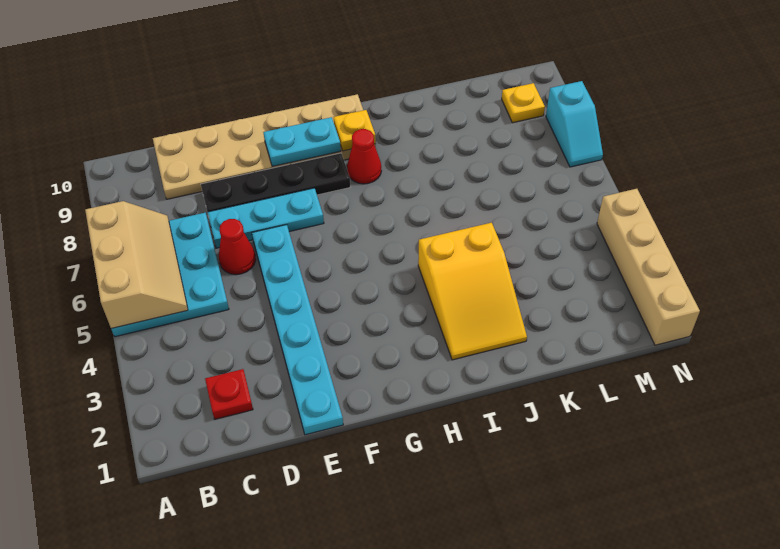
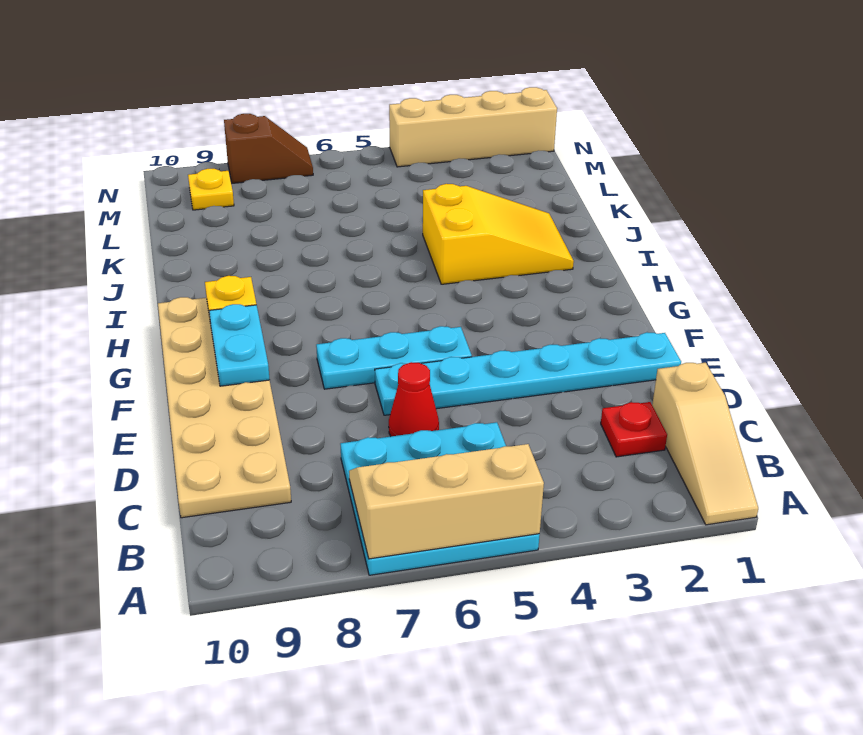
none -> tan 1x3 slope [652,363,758,525]
cyan 1x3 plate [208,188,324,248] -> cyan 1x3 plate turned to [316,326,472,389]
black 1x4 plate [201,153,350,212] -> none
red 1x1 cone [347,129,381,184] -> none
cyan 1x2 slope [546,81,603,167] -> brown 1x2 slope [224,114,313,183]

